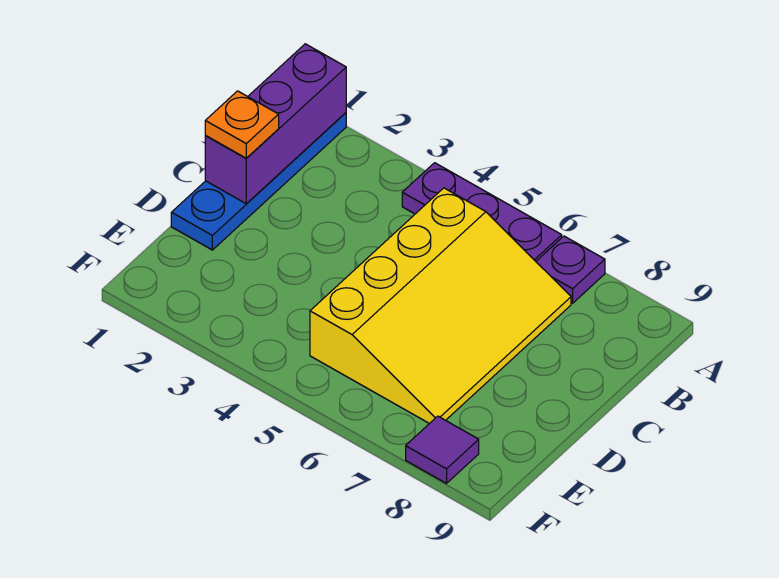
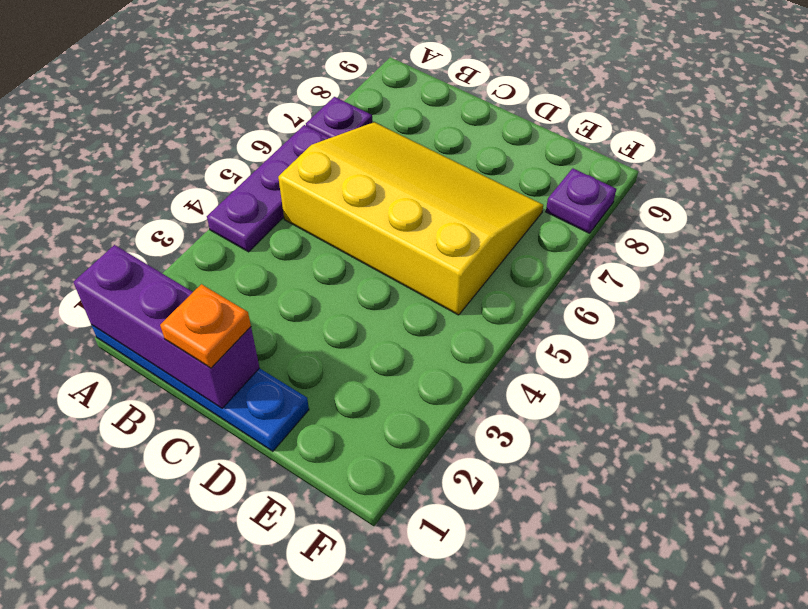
purple 1x1 tile [406,416,479,483] -> purple 1x1 plate [546,168,616,233]

